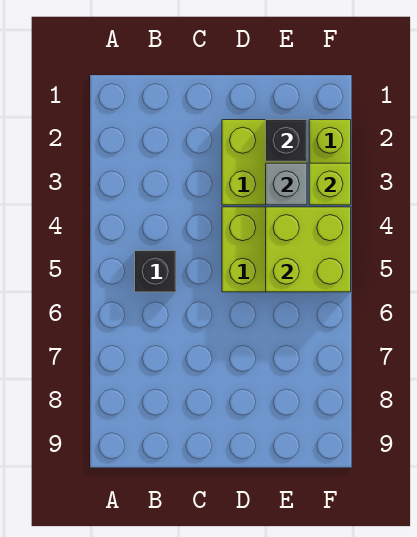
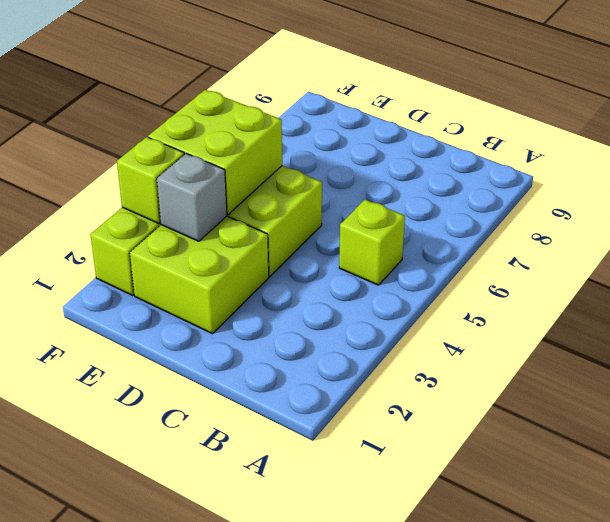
black 1x1 brick [135,251,176,292] -> lime 1x1 brick [339,200,405,285]
black 1x1 brick [266,120,307,161] -> none

